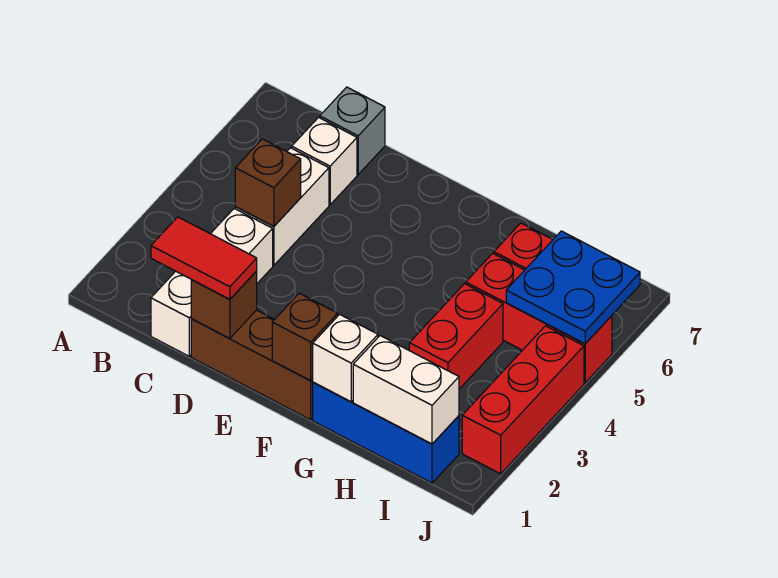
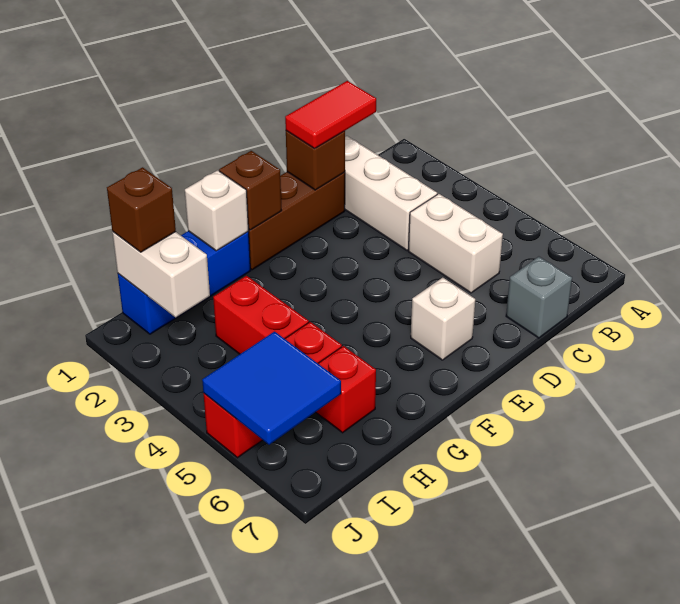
brown 1x1 brick [235,139,301,226] -> brown 1x1 brick moved to [107,167,176,252]
white 1x1 brick [292,117,357,205] -> white 1x1 brick moved to [411,278,475,360]
white 1x2 brick [353,336,459,444] -> white 1x2 brick turned to [112,232,210,317]
blue 2x2 plate [506,231,640,344] -> blue 2x2 tile [202,332,341,445]
red 1x3 brick [462,326,584,474] -> none

